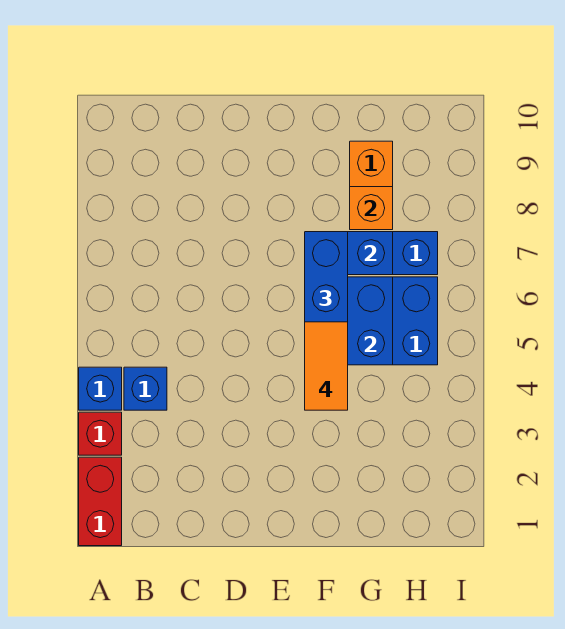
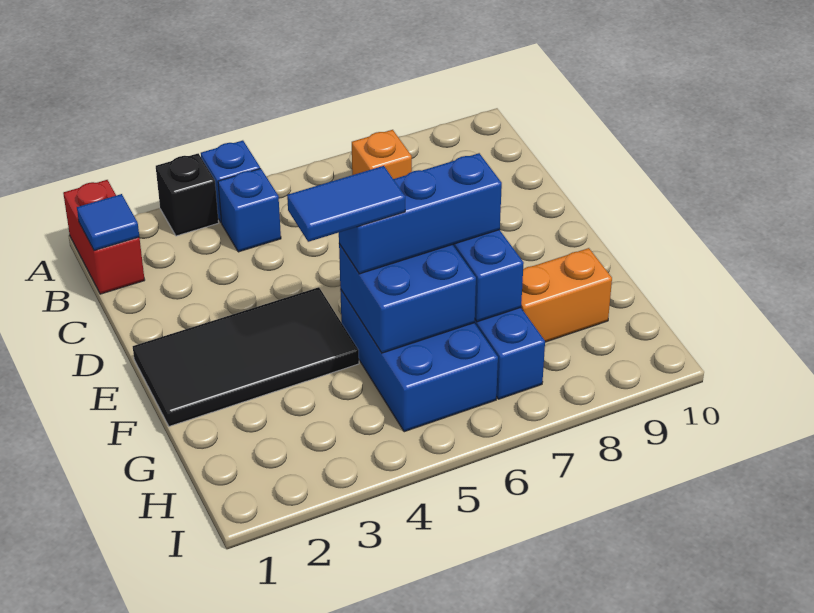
red 1x2 brick [79,457,122,546] -> red 1x2 brick turned to [63,180,145,294]
red 1x1 brick [79,412,122,455] -> black 1x1 brick [156,153,219,236]
none -> blue 1x1 tile [77,194,139,251]
none -> black 2x4 tile [133,287,359,426]
orange 1x2 tile [305,322,348,410] -> blue 1x2 tile [287,166,405,242]
orange 1x1 brick [350,187,393,230] -> orange 1x1 brick moved to [352,130,412,179]

